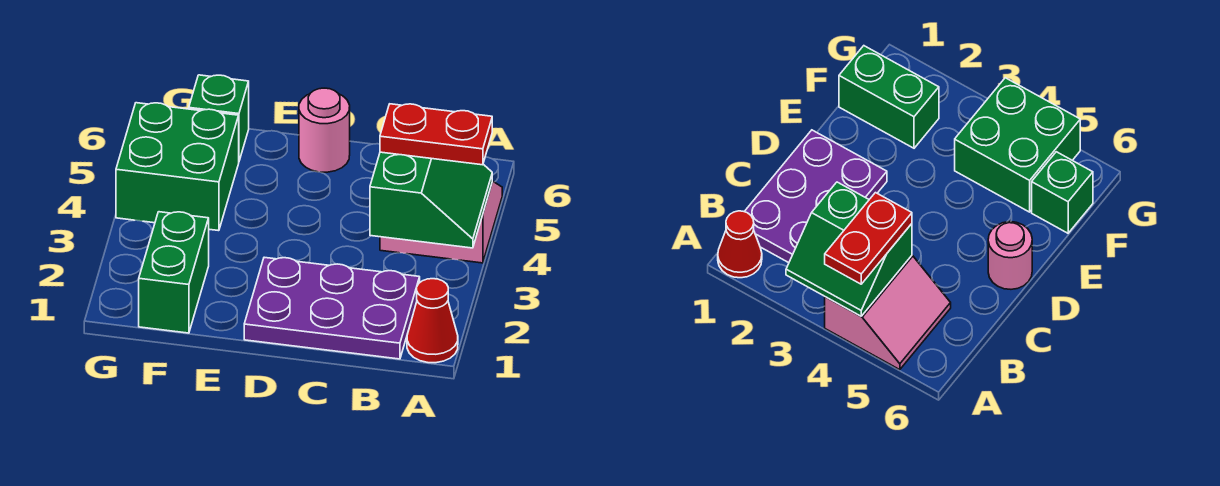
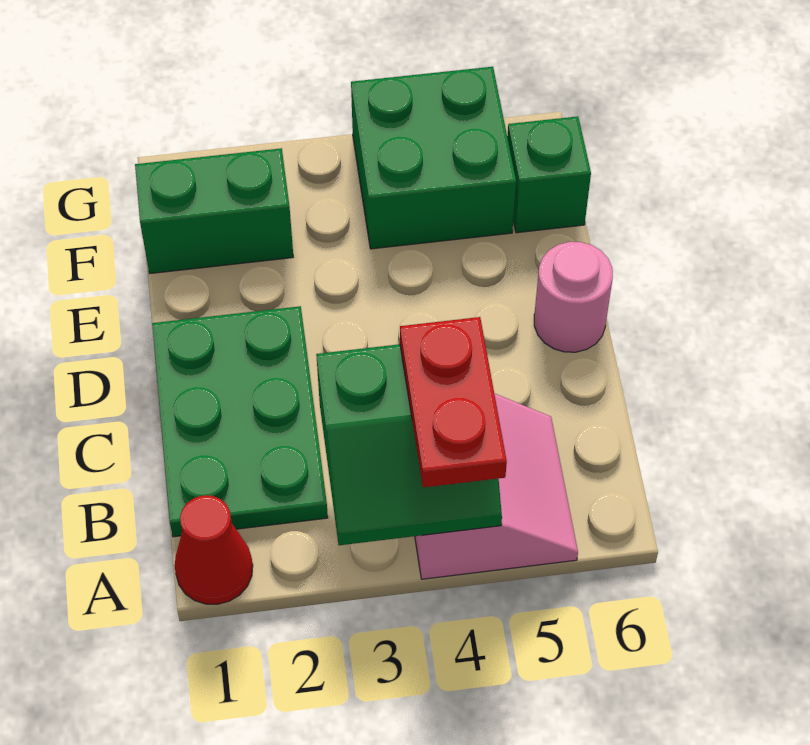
purple 2x3 plate [244,257,420,359] -> green 2x3 plate [152,306,328,537]

